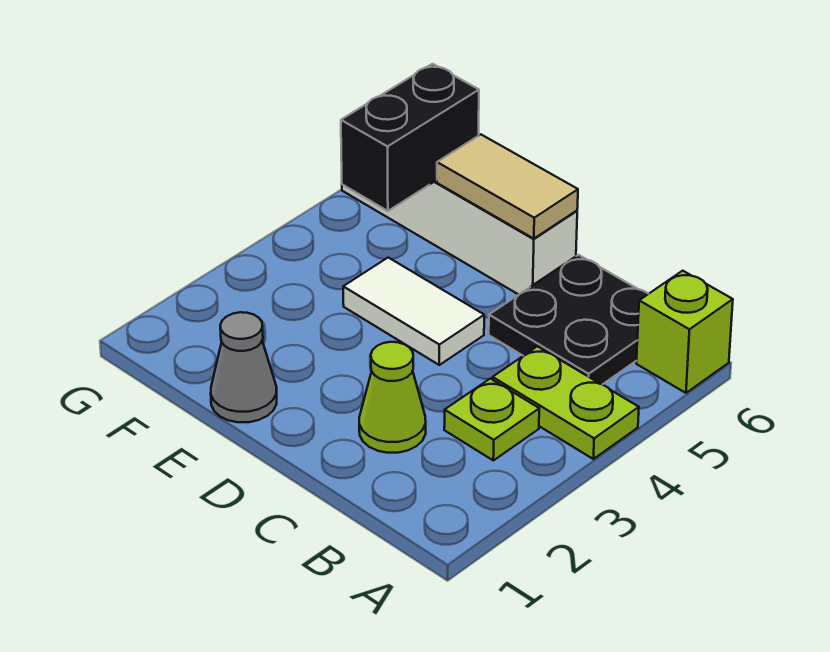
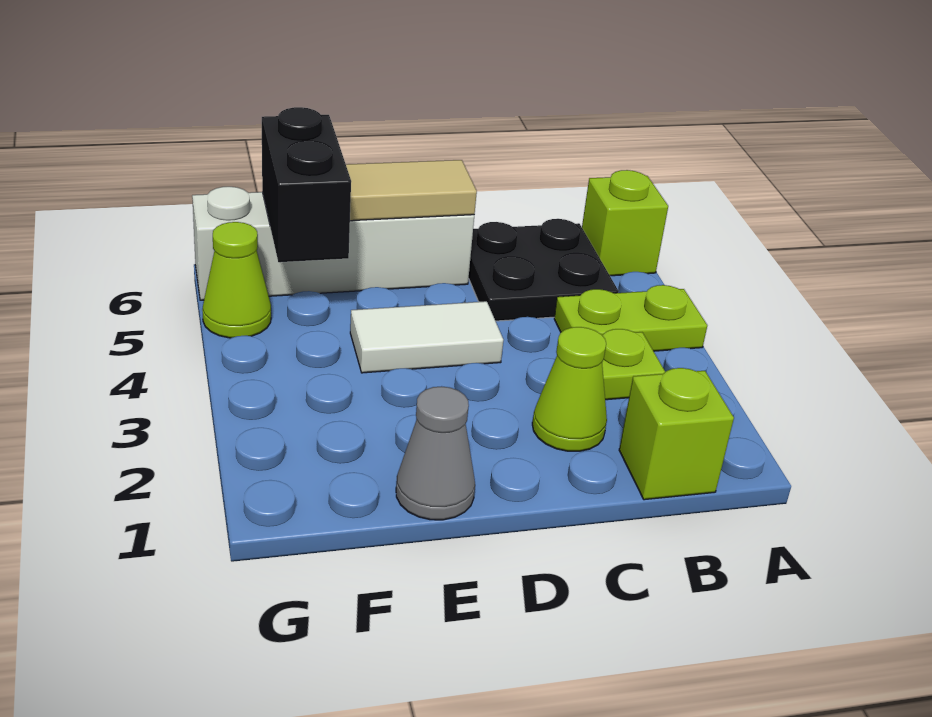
none -> lime 1x1 brick [619,368,734,500]
none -> lime 1x1 cone [202,222,271,338]

